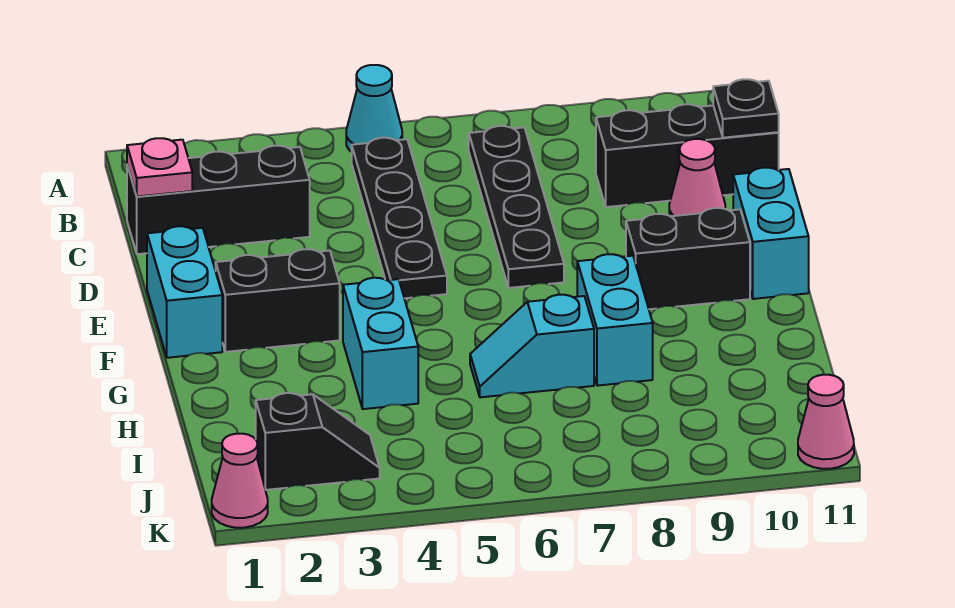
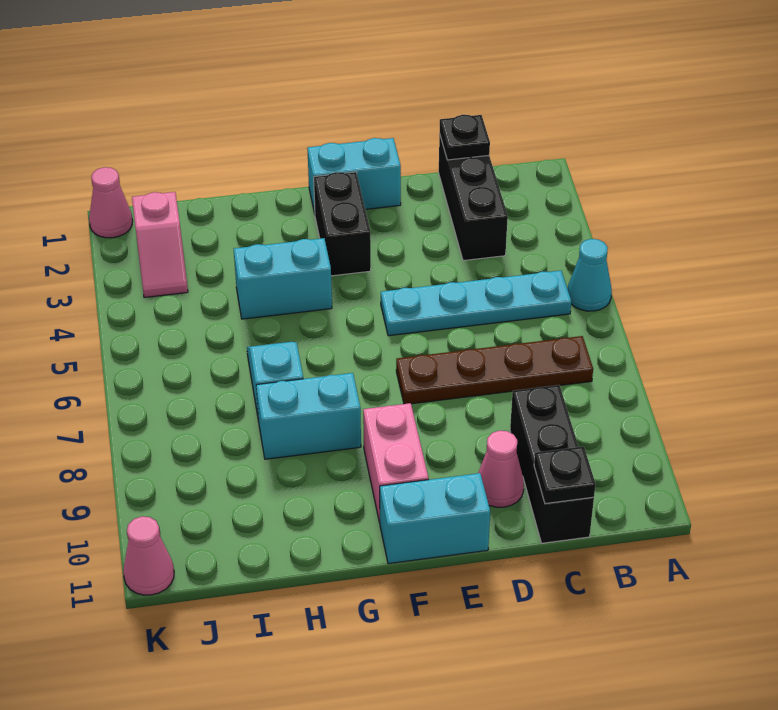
black 1x4 plate [352,138,447,298] -> cyan 1x4 plate [381,271,571,336]
black 1x4 plate [469,126,564,288] -> brown 1x4 plate [396,336,593,404]
pink 1x1 plate [127,138,192,197] -> black 1x1 plate [440,115,490,160]
black 1x2 brick [626,208,750,309] -> pink 1x2 brick [363,403,429,523]
black 1x2 slope [256,393,380,490] -> pink 1x2 slope [132,192,188,298]

